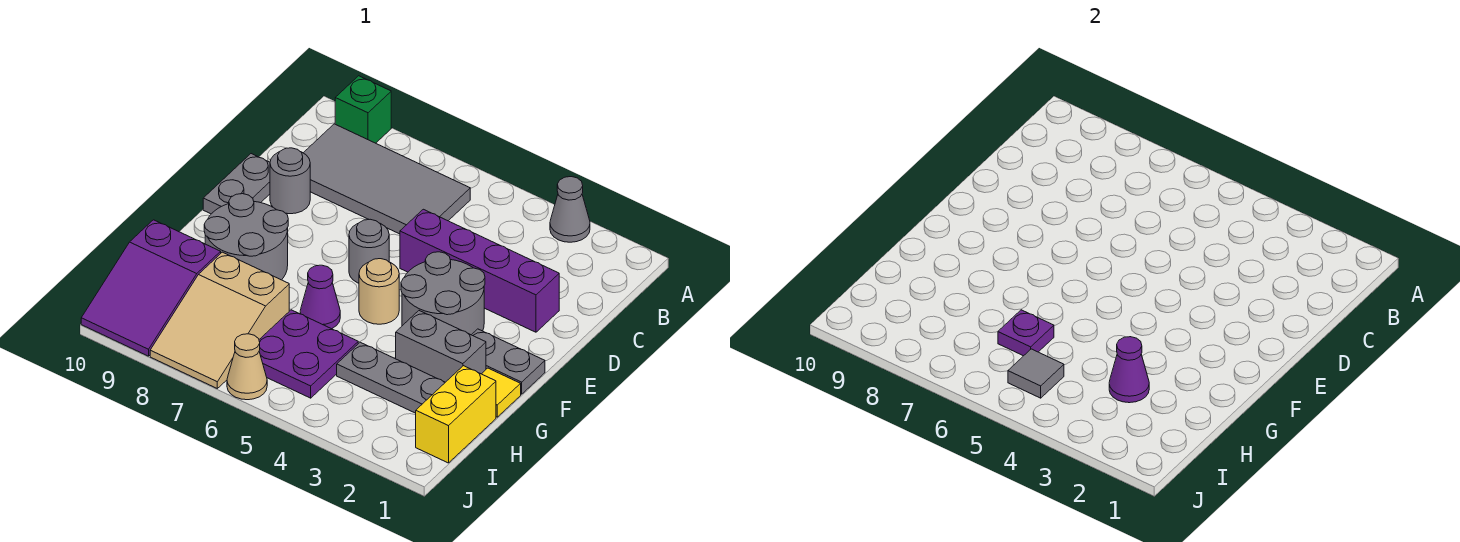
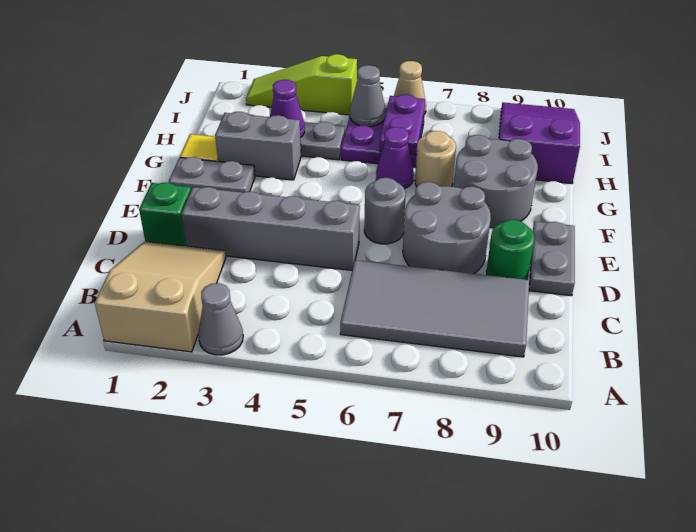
green 1x1 brick [335,76,391,143] -> green 1x1 brick moved to [139,183,191,246]
purple 1x4 brick [400,209,559,332] -> grey 1x4 brick [182,187,360,270]
grey 1x1 round brick [270,148,310,214] -> green 1x1 round brick [486,220,535,280]
grey 2x2 round brick [401,252,485,335] -> grey 2x2 round brick moved to [403,182,491,274]
tan 1x1 round brick [359,259,399,324] -> tan 1x1 round brick moved to [415,131,456,187]
yellow 1x2 brick [416,366,496,463] -> none
purple 1x1 plate [998,310,1054,356] -> purple 1x2 plate [379,94,425,155]
tan 2x3 slope [150,252,289,388] -> tan 2x3 slope moved to [95,241,226,352]
grey 1x1 tile [1008,349,1064,398] -> grey 1x1 cone [350,65,386,127]
none -> lime 1x3 slope [246,54,357,115]

